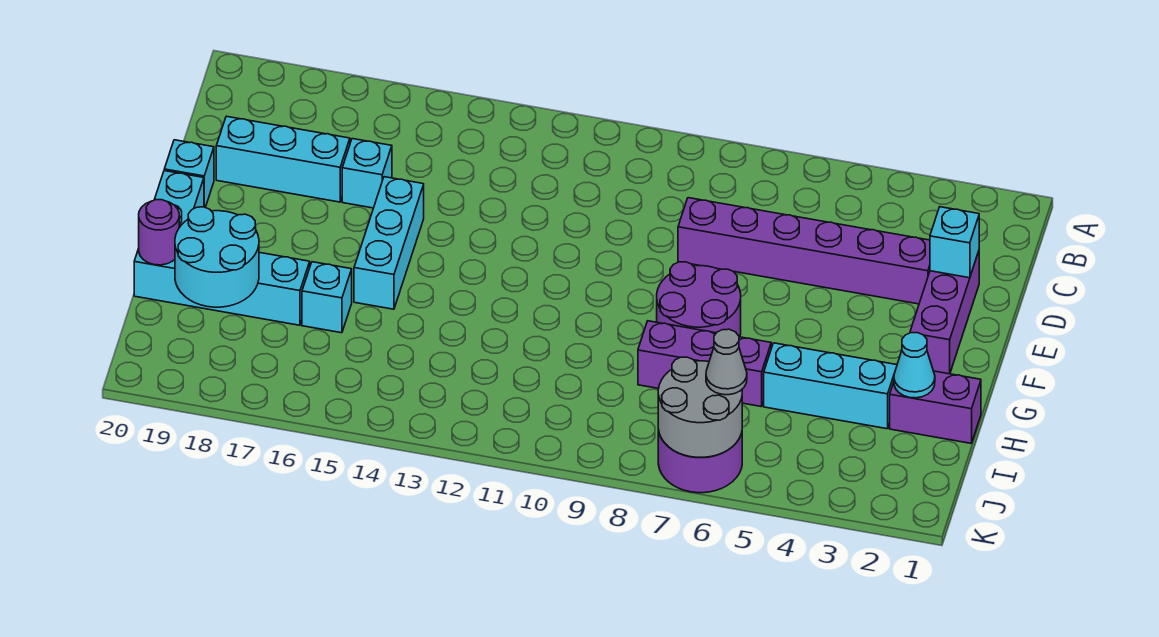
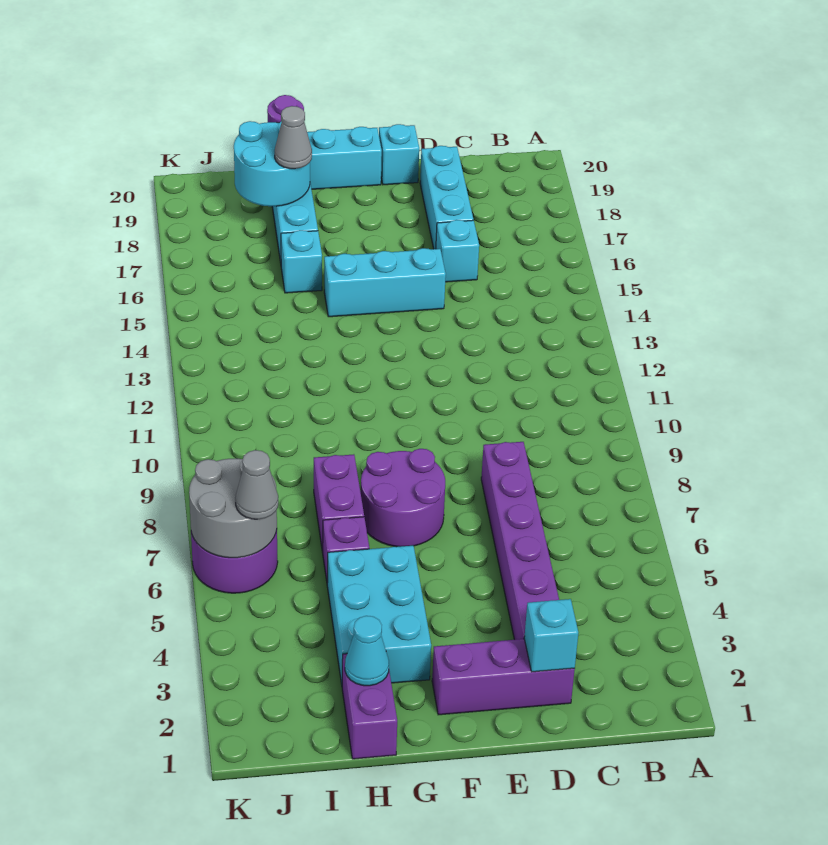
cyan 1x3 brick [764,343,897,429] -> cyan 2x3 brick [327,546,431,684]
none -> grey 1x1 cone [275,106,312,169]

